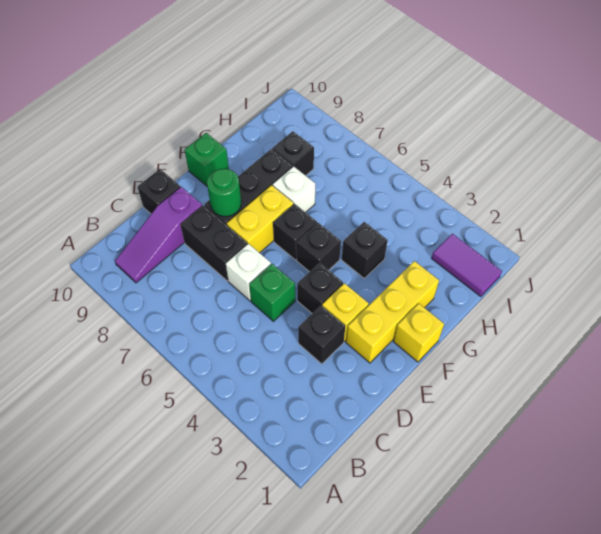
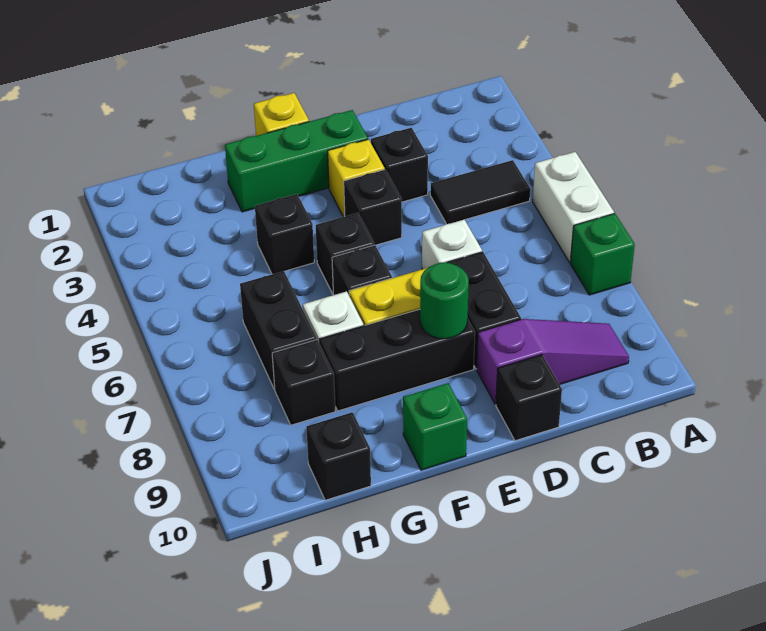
none -> white 1x2 brick [533,152,614,262]
none -> black 1x2 tile [430,160,530,224]
green 1x1 brick [249,264,295,321] -> green 1x1 brick moved to [571,214,635,295]
yellow 1x3 brick [346,261,439,363] -> green 1x3 brick [225,110,368,212]
none -> black 1x2 brick [240,271,317,389]
none -> black 1x1 brick [306,412,371,500]
purple 1x2 tile [432,234,502,297] -> none

